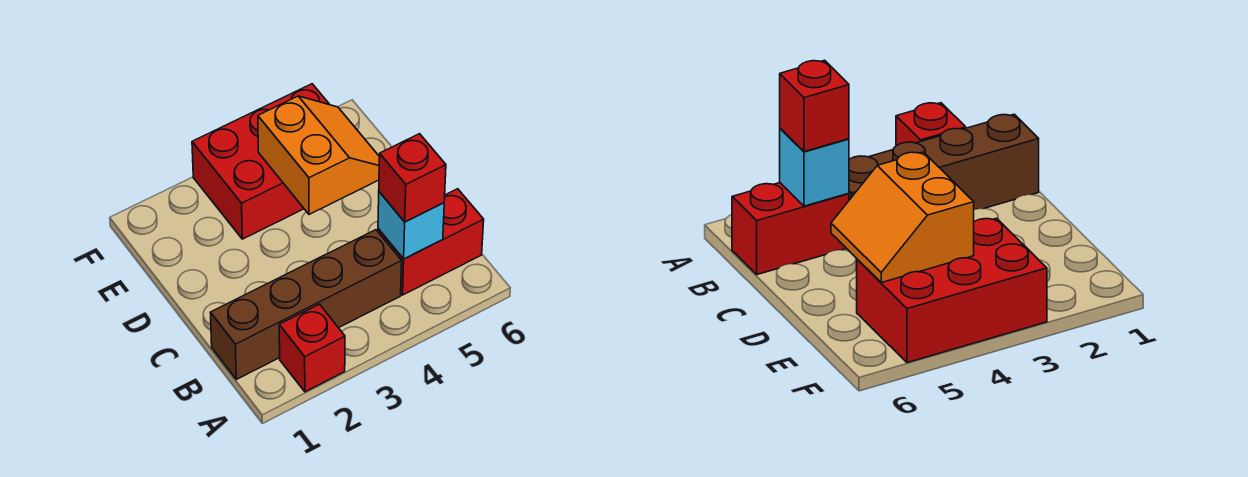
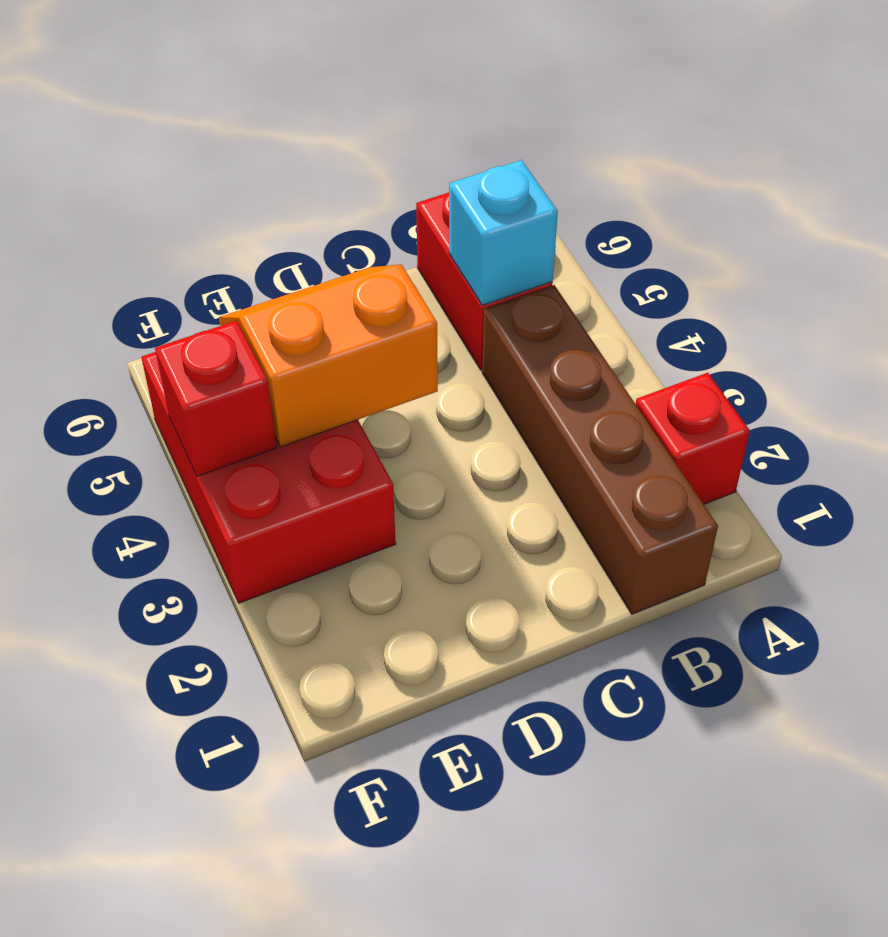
red 1x1 brick [379,134,446,222] -> red 1x1 brick moved to [155,321,276,476]

